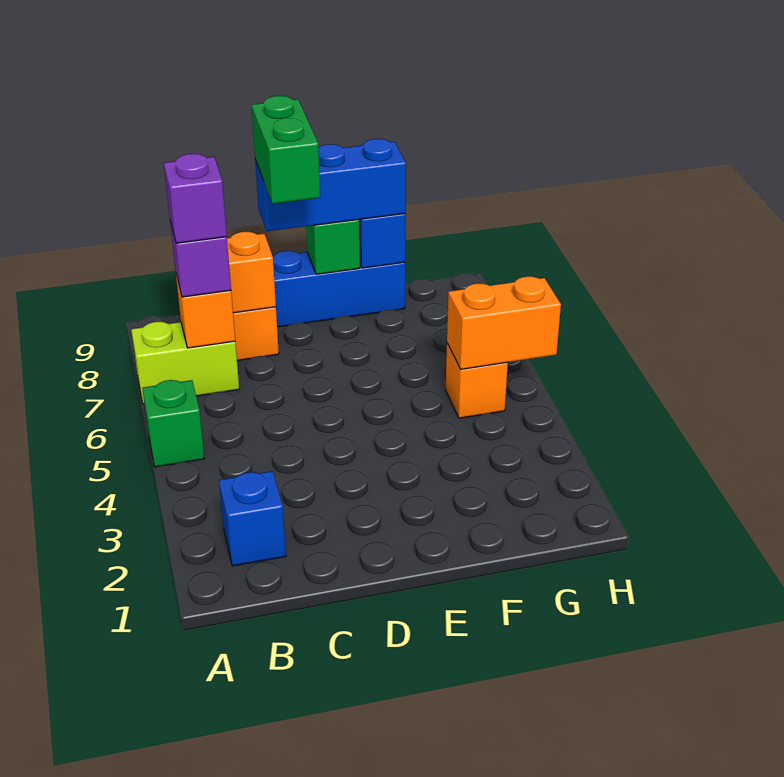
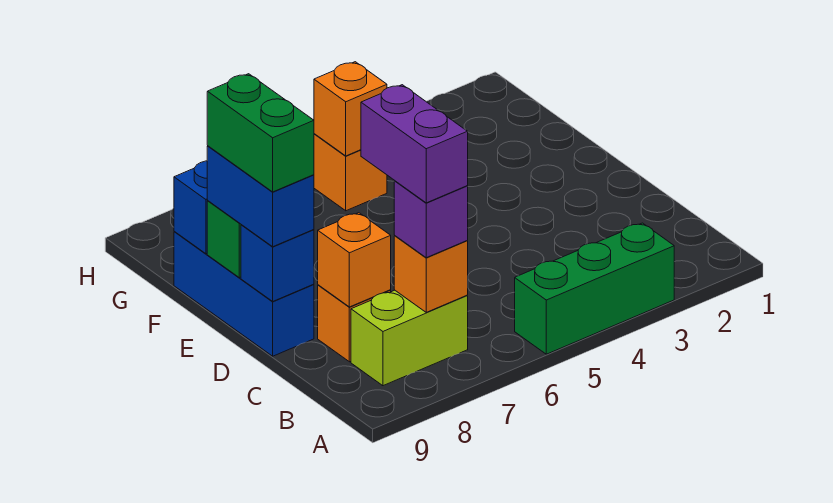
green 1x1 brick [142,380,205,467] -> green 1x3 brick [515,223,674,354]
lime 1x2 brick [131,322,239,404] -> lime 1x2 brick turned to [351,290,468,386]
blue 1x1 brick [219,471,286,566] -> blue 1x1 brick moved to [241,225,314,301]
purple 1x1 brick [164,154,227,243] -> purple 1x2 brick [361,85,468,203]
green 1x2 brick [252,96,320,204] -> green 1x2 brick turned to [207,74,314,192]
blue 1x3 brick [255,139,406,231] -> blue 1x2 brick [207,146,314,247]
orange 1x2 brick [447,276,561,369] -> orange 1x1 brick [314,62,387,156]

